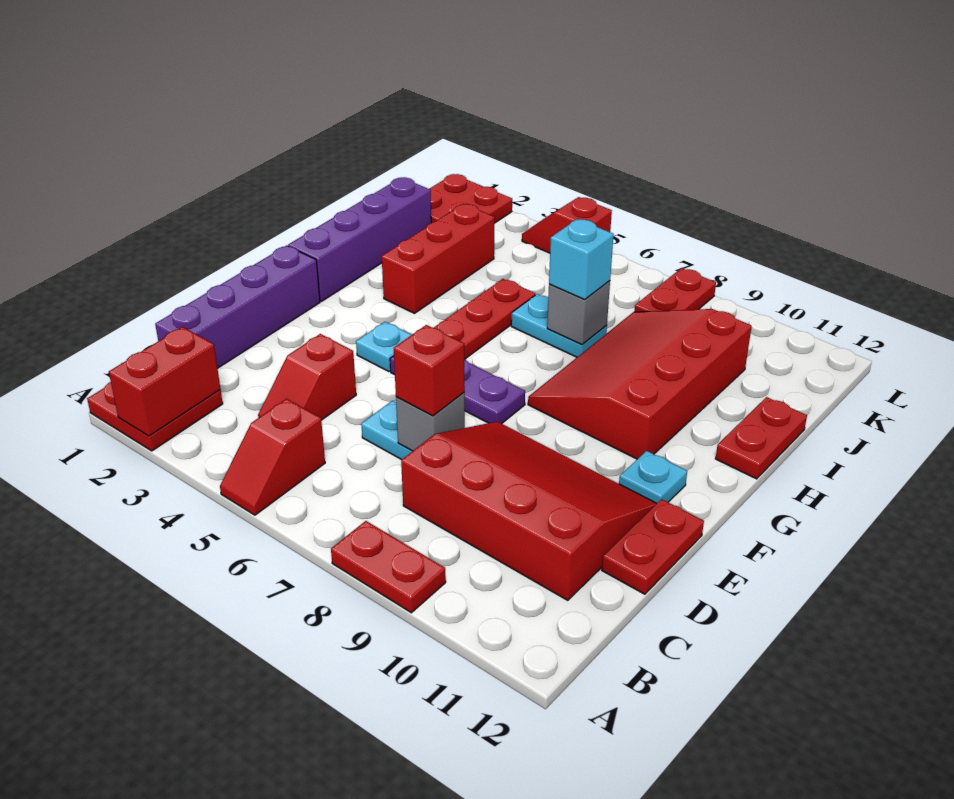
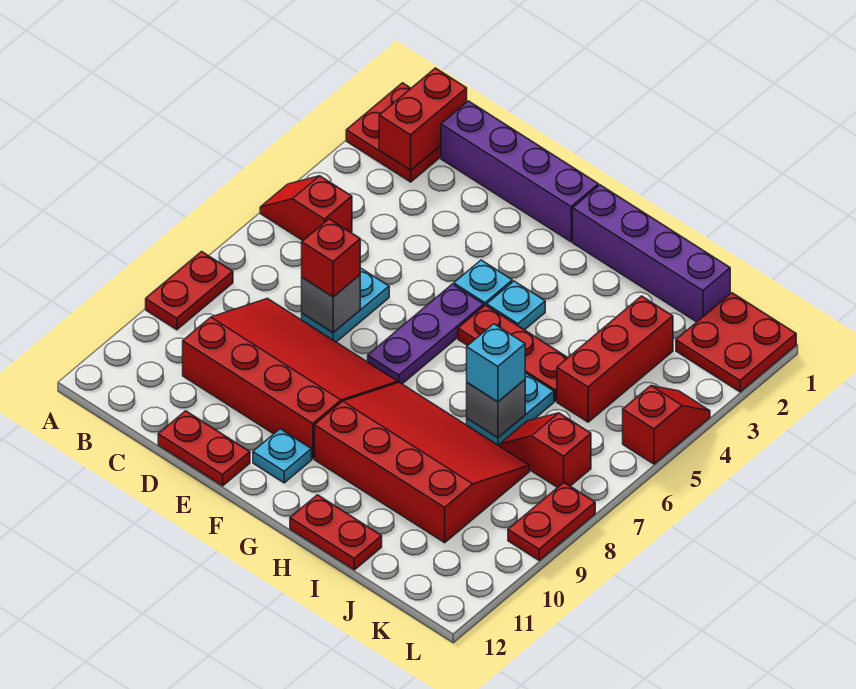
red 1x2 brick [109,327,220,436] -> red 1x2 brick turned to [379,68,467,170]
red 1x2 slope [258,334,356,420] -> red 1x2 slope moved to [499,413,591,488]
red 3x4 slope [401,422,657,600] -> red 3x4 slope turned to [183,298,398,459]
none -> cyan 1x1 plate [487,281,545,330]
red 1x3 brick [382,204,495,313] -> red 1x3 brick turned to [557,296,673,422]
red 1x2 plate [634,268,716,312] -> red 1x2 plate turned to [508,483,595,560]

